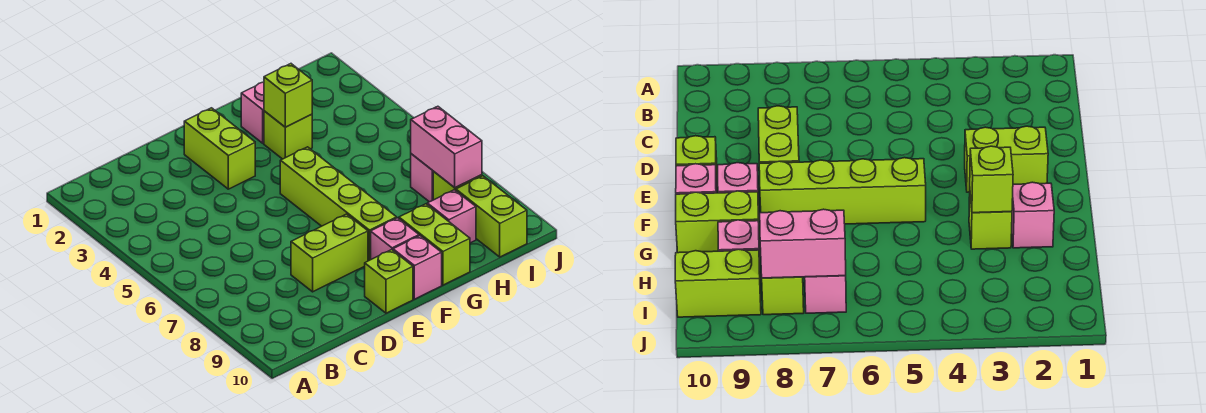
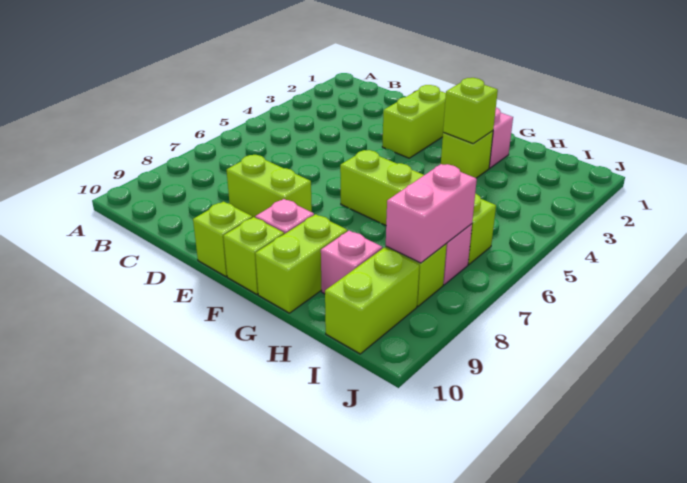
lime 1x4 brick [280,147,397,261] -> lime 1x4 brick turned to [340,150,496,264]
pink 1x1 brick [393,236,442,299] -> lime 1x1 brick [223,217,284,294]

